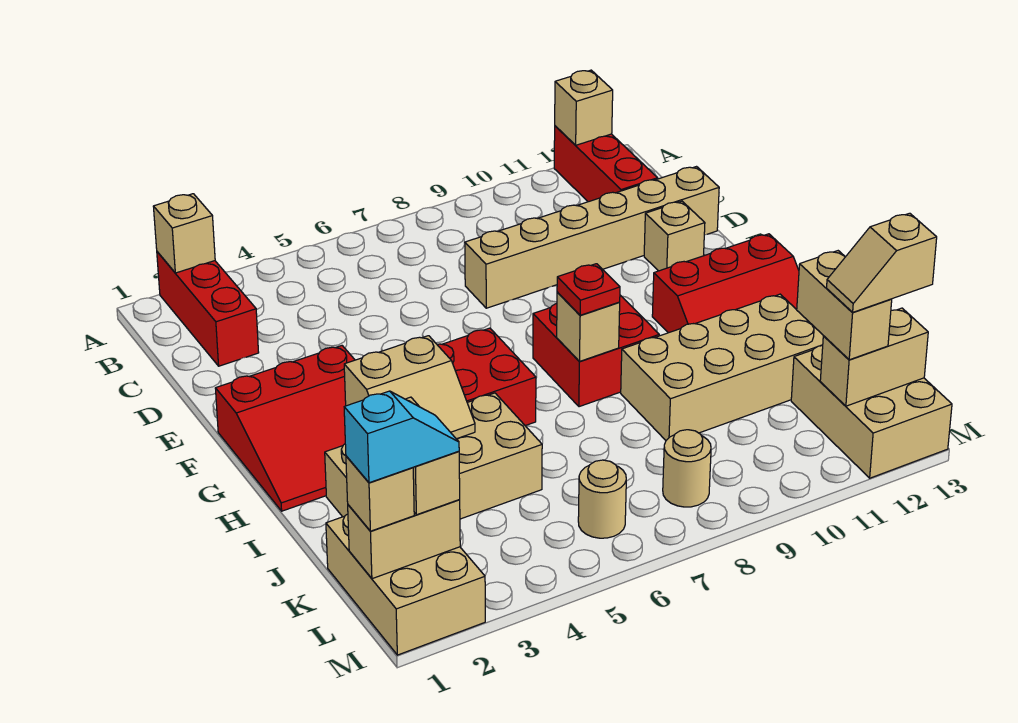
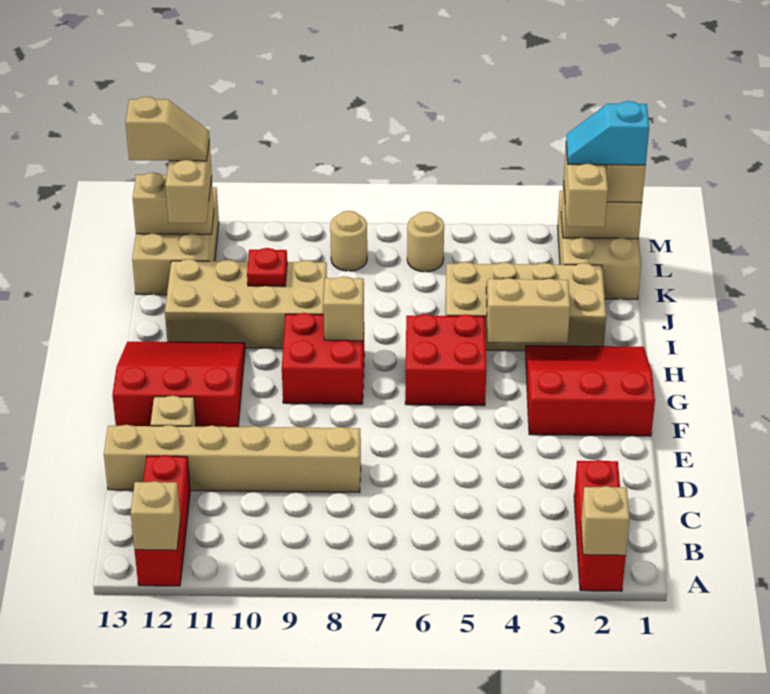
red 2x3 slope [652,234,799,333] -> red 3x3 slope [112,342,245,427]
red 1x1 plate [557,264,620,315] -> red 1x1 plate moved to [247,248,287,286]

